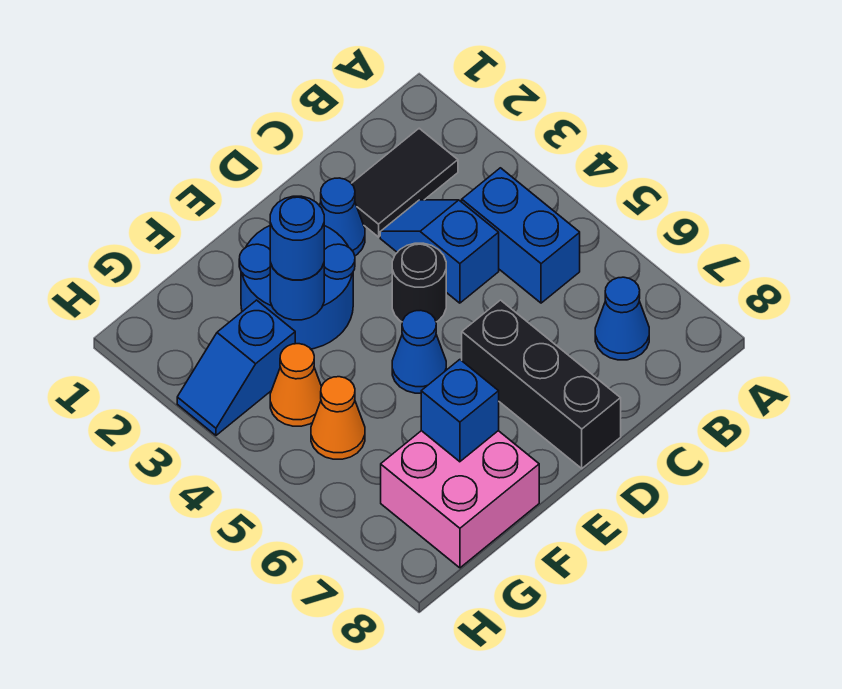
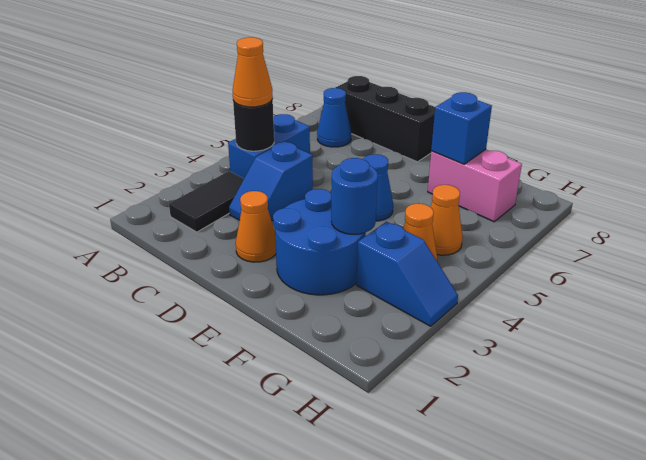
black 1x2 tile [351,128,458,237] -> black 1x2 tile turned to [169,171,244,232]
none -> orange 1x1 cone [233,37,273,107]
blue 1x1 cone [319,178,365,256] -> orange 1x1 cone [236,191,276,262]
black 1x1 round brick [392,243,446,322] -> black 1x1 round brick moved to [233,99,274,151]
black 1x3 brick [462,300,621,469] -> black 1x3 brick turned to [335,76,435,162]
blue 1x1 round brick [270,196,324,280] -> none
pink 2x2 brick [381,431,539,568] -> pink 1x2 brick [428,149,522,222]

